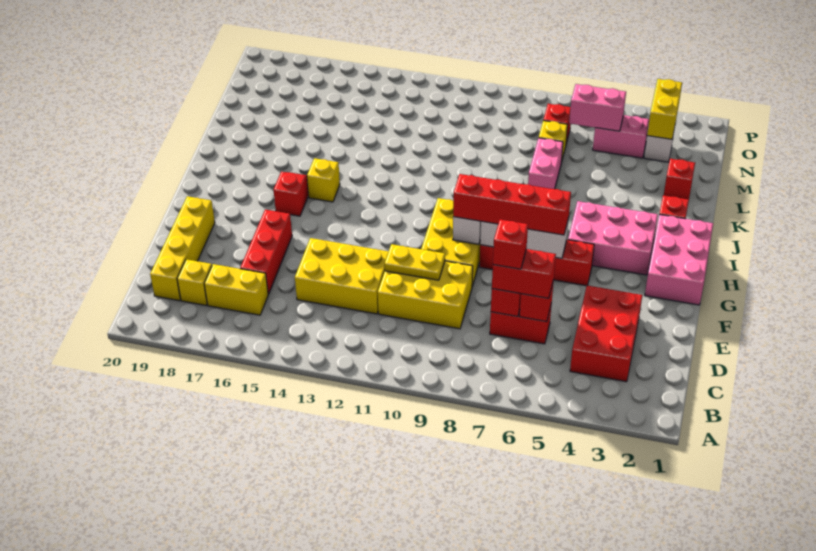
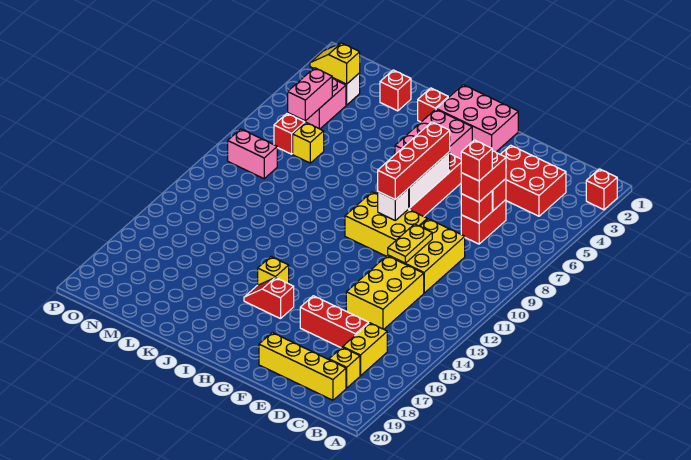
none -> red 1x1 brick [586,169,617,210]
pink 1x2 brick [528,138,563,189] -> pink 1x2 brick moved to [228,129,277,179]
yellow 1x2 brick [647,79,682,139] -> yellow 1x2 slope [310,43,360,84]

